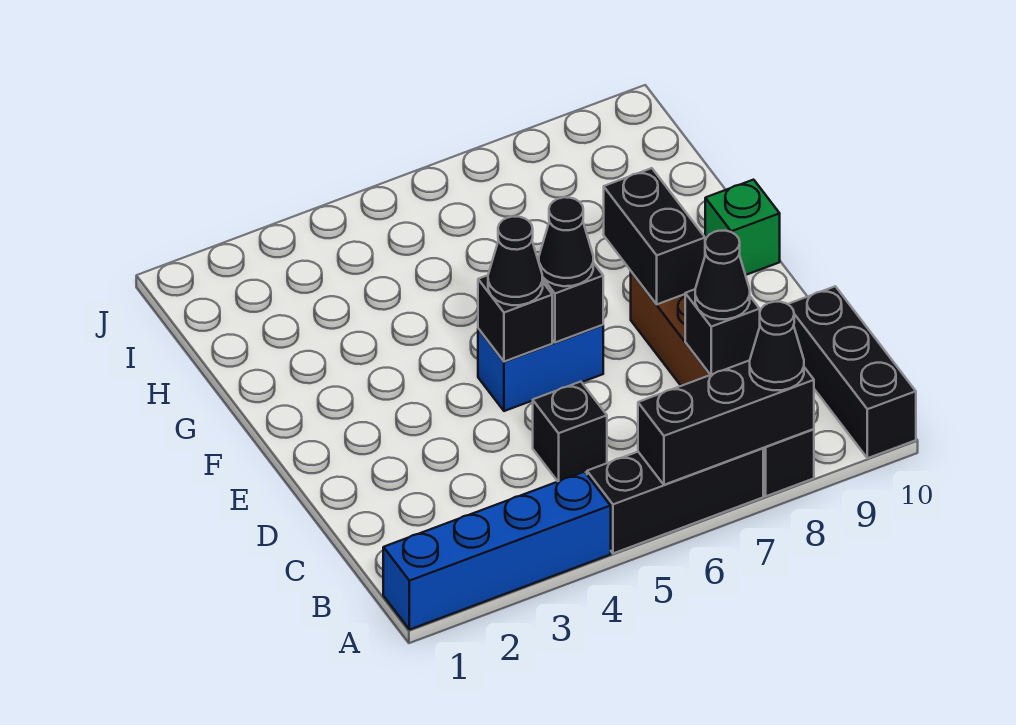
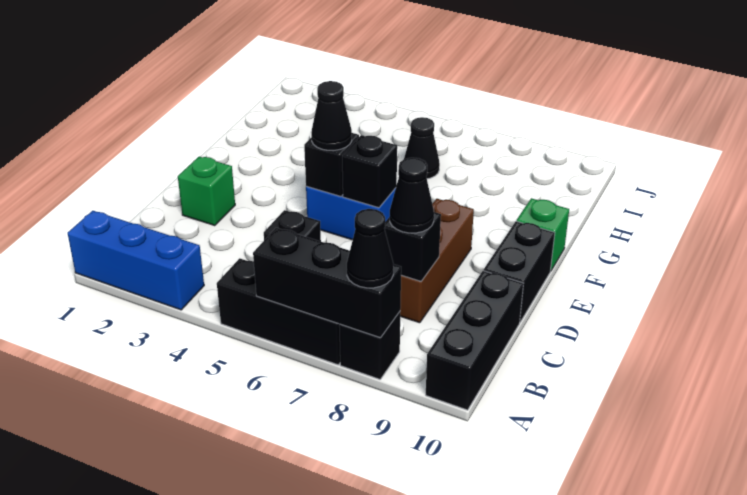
blue 1x4 brick [383,472,611,630] -> blue 1x3 brick [68,211,204,310]
none -> green 1x1 brick [178,156,235,226]
black 1x1 cone [539,197,593,286] -> black 1x1 cone moved to [404,117,440,179]
black 1x2 brick [604,168,705,304] -> black 1x2 brick moved to [484,221,555,322]

